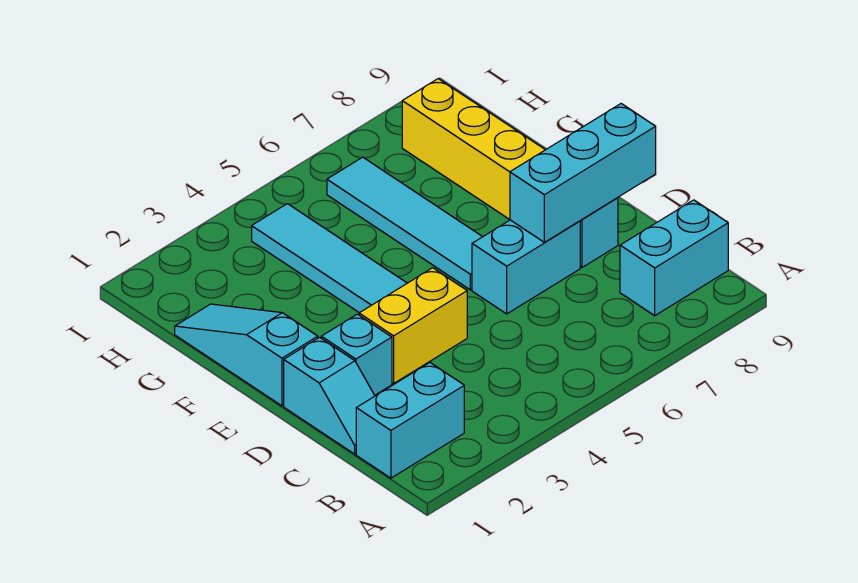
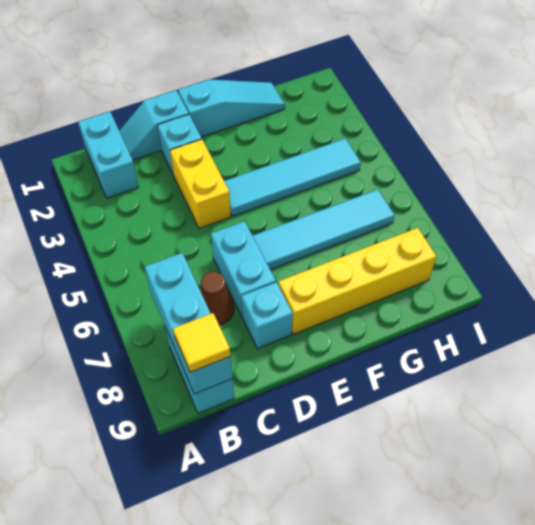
none -> yellow 1x1 tile [173,313,231,372]
none -> brown 1x1 cone [201,272,234,325]
cyan 1x3 brick [510,104,656,242] -> cyan 1x3 brick moved to [145,253,233,394]

